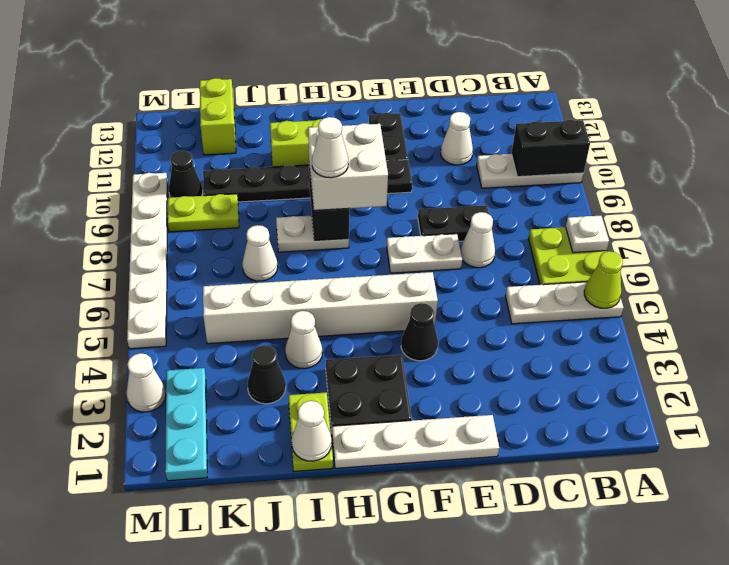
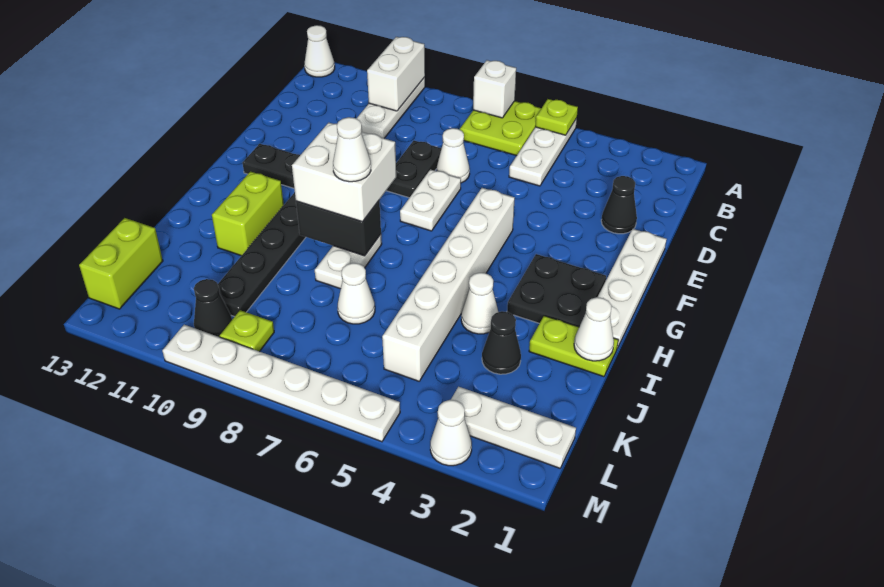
lime 1x1 cone [584,251,623,308] -> lime 1x1 plate [535,99,578,135]
white 1x1 plate [566,216,609,253] -> white 1x1 brick [473,60,516,118]
black 1x2 brick [512,120,590,177] -> white 1x2 brick [367,37,425,111]
white 1x1 cone [441,112,473,165] -> white 1x1 cone moved to [304,25,335,77]
black 1x1 cone [401,303,438,361] -> black 1x1 cone moved to [601,176,637,234]
lime 1x2 plate [168,194,239,232] -> lime 1x1 plate [220,310,274,352]
lime 1x2 brick [200,78,236,155] -> lime 1x2 brick turned to [79,218,163,309]
cyan 1x3 plate [165,368,207,481] -> white 1x3 plate [451,387,576,468]

